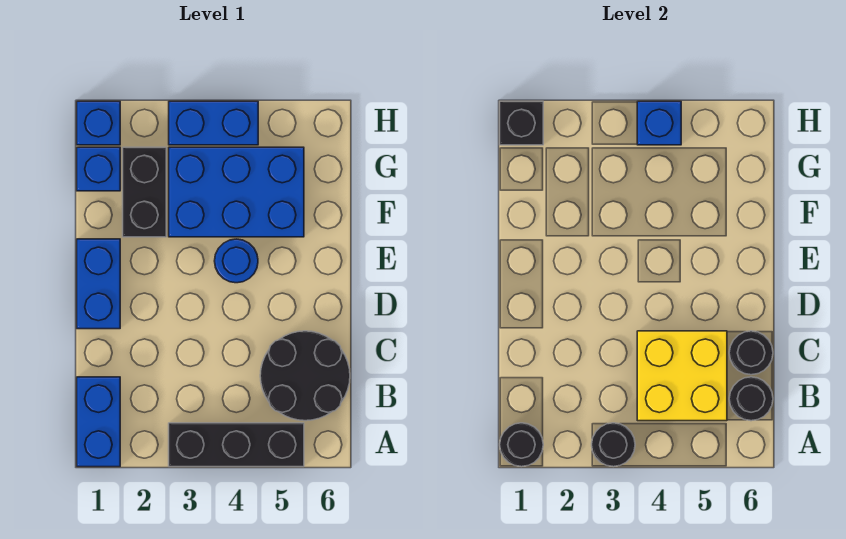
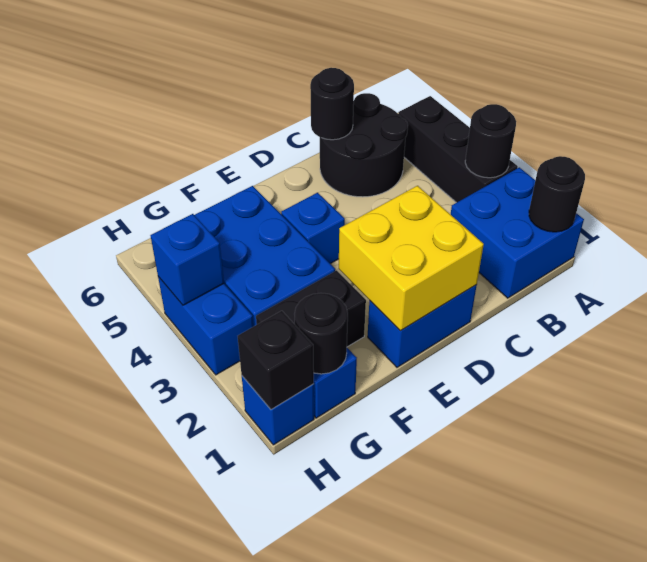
blue 1x2 brick [77,377,120,467] -> blue 2x2 brick [451,167,584,298]
yellow 2x2 brick [637,331,727,421] -> yellow 2x2 brick moved to [339,186,484,331]
black 1x1 round brick [729,377,773,421] -> black 1x1 round brick moved to [295,293,348,374]
blue 1x1 round brick [215,239,258,283] -> blue 1x1 brick [281,193,345,264]

